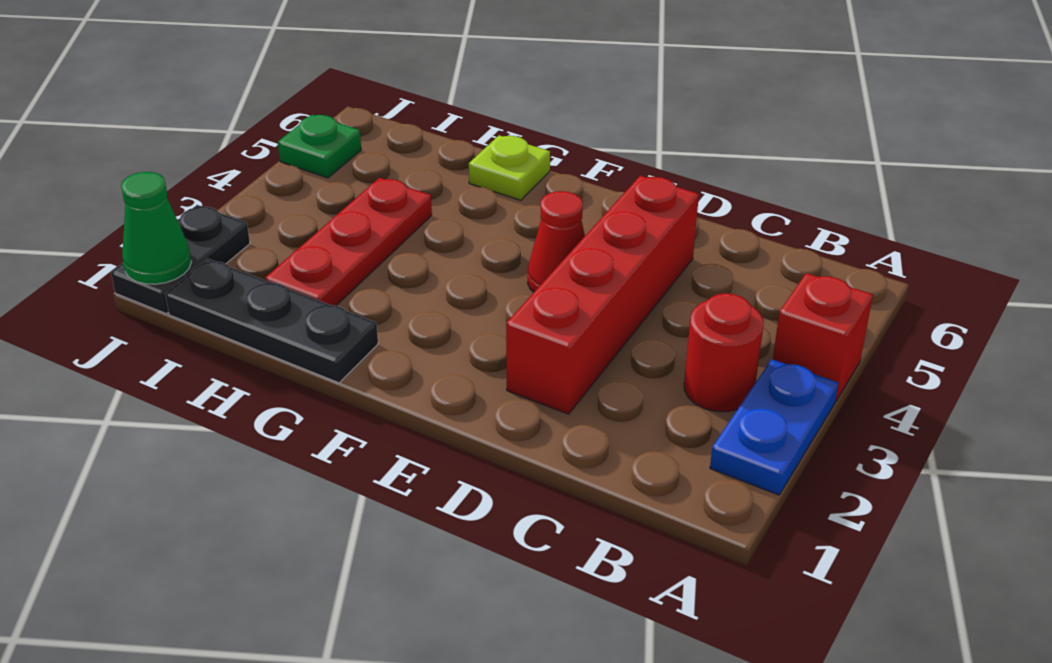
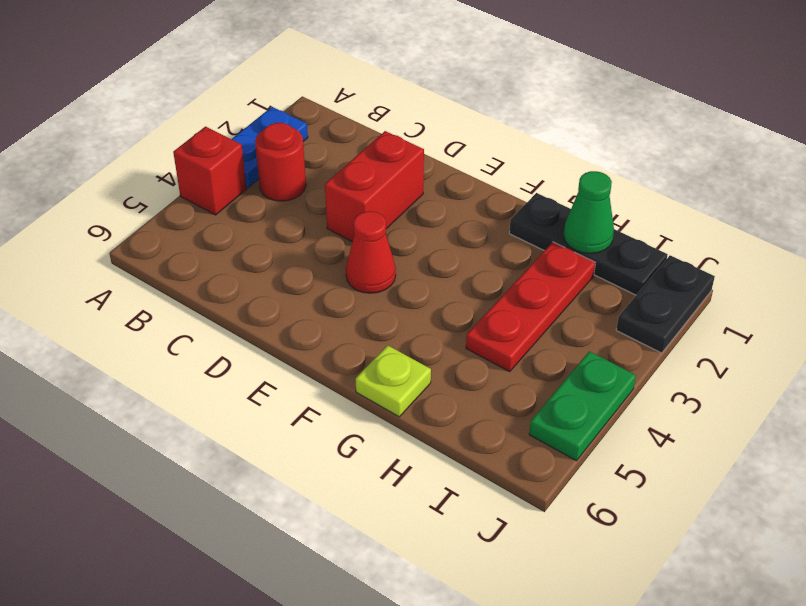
red 1x4 brick [506,176,699,414] -> red 1x2 brick [325,131,424,242]
green 1x1 cone [121,172,191,284] -> green 1x1 cone moved to [564,171,614,253]
green 1x1 plate [278,115,361,178] -> green 1x2 plate [529,351,636,461]

